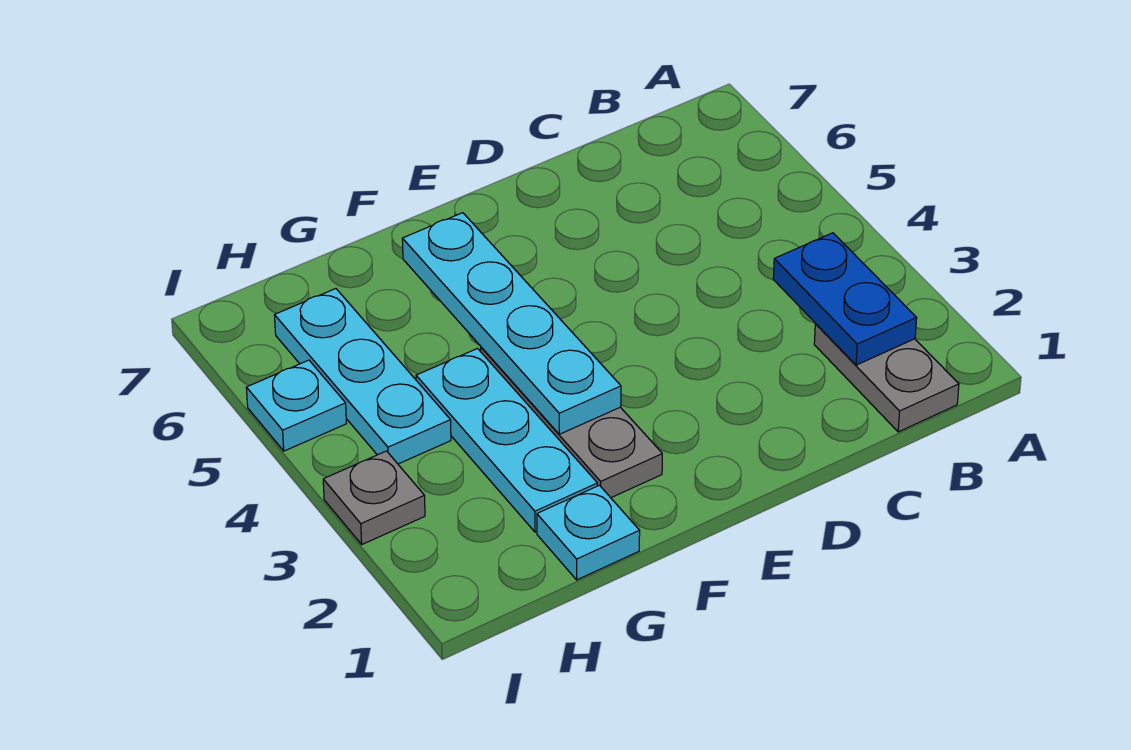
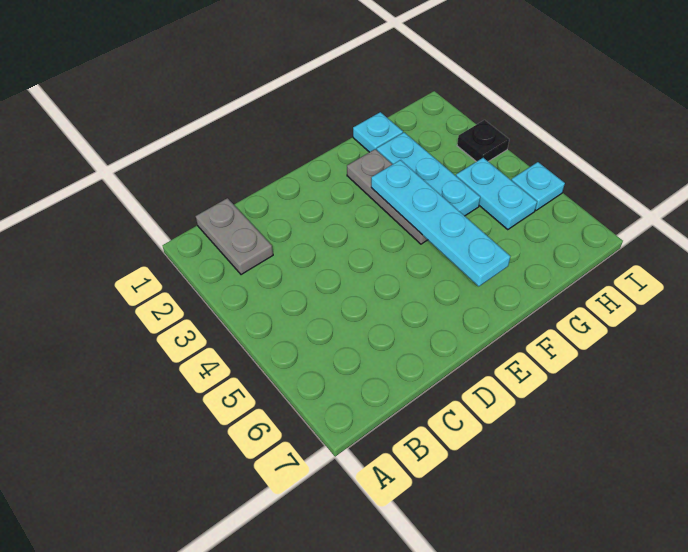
blue 1x2 plate [773,233,917,365] -> none
cyan 1x3 plate [274,289,451,464] -> cyan 1x2 plate [456,158,537,230]
grey 1x1 plate [323,451,425,544] -> black 1x1 plate [457,120,509,162]

